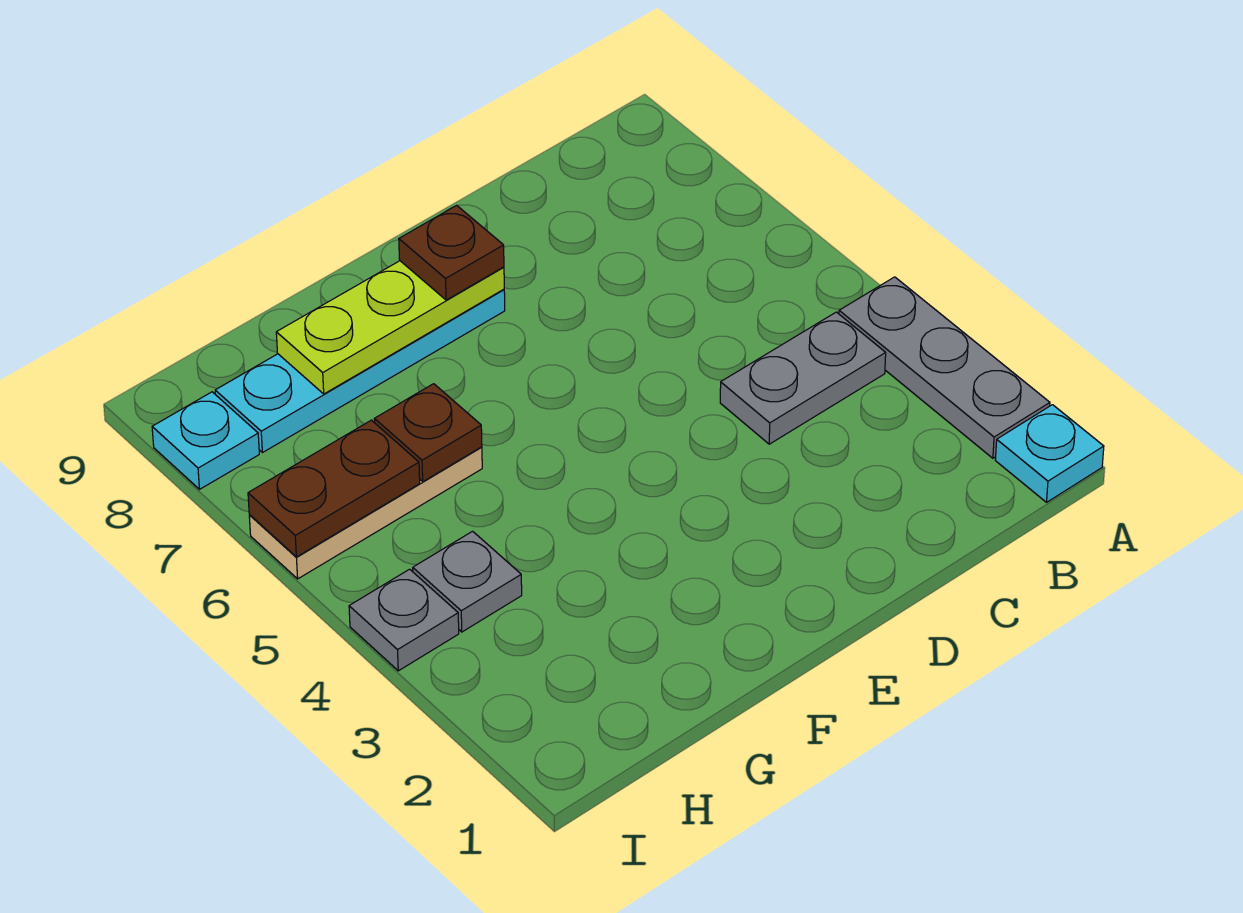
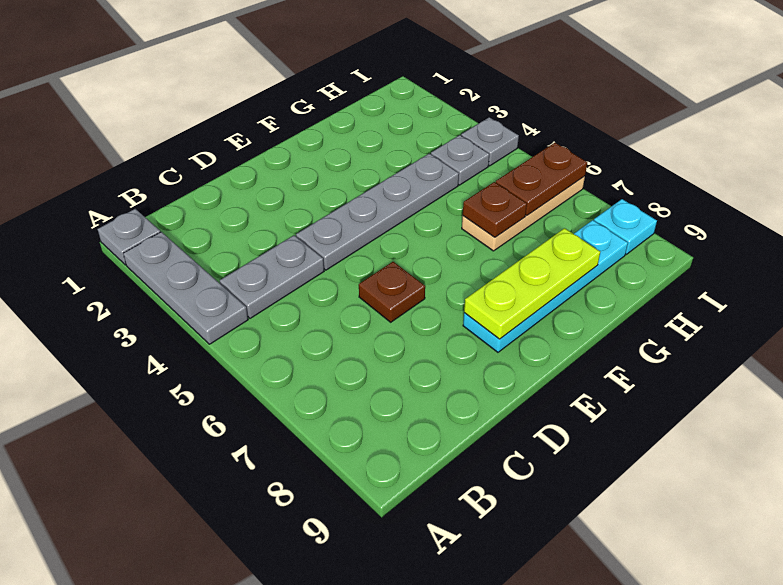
cyan 1x1 plate [995,405,1104,502] -> grey 1x1 plate [97,209,160,265]
none -> grey 1x4 plate [296,154,459,270]
brown 1x1 plate [399,205,504,300] -> brown 1x1 plate moved to [359,262,425,322]

